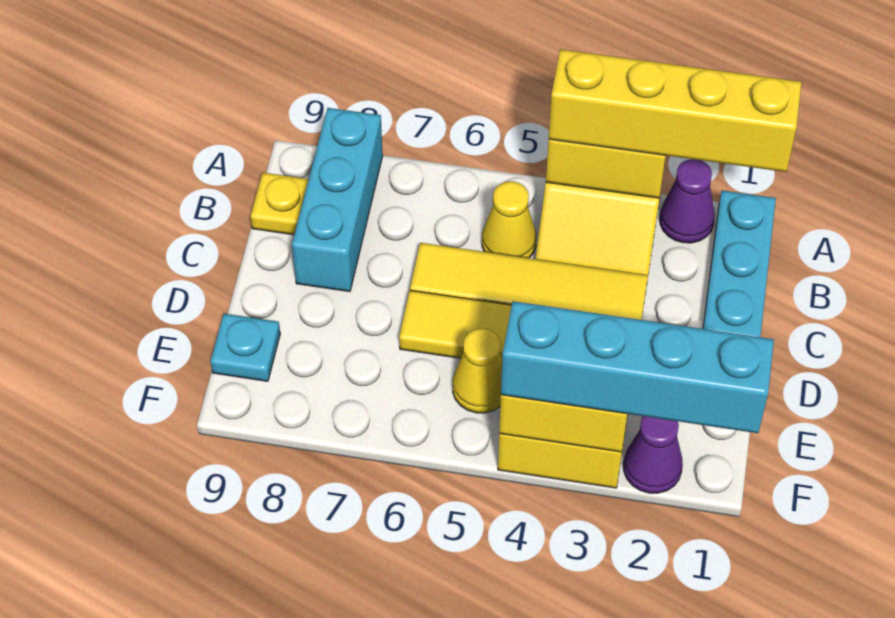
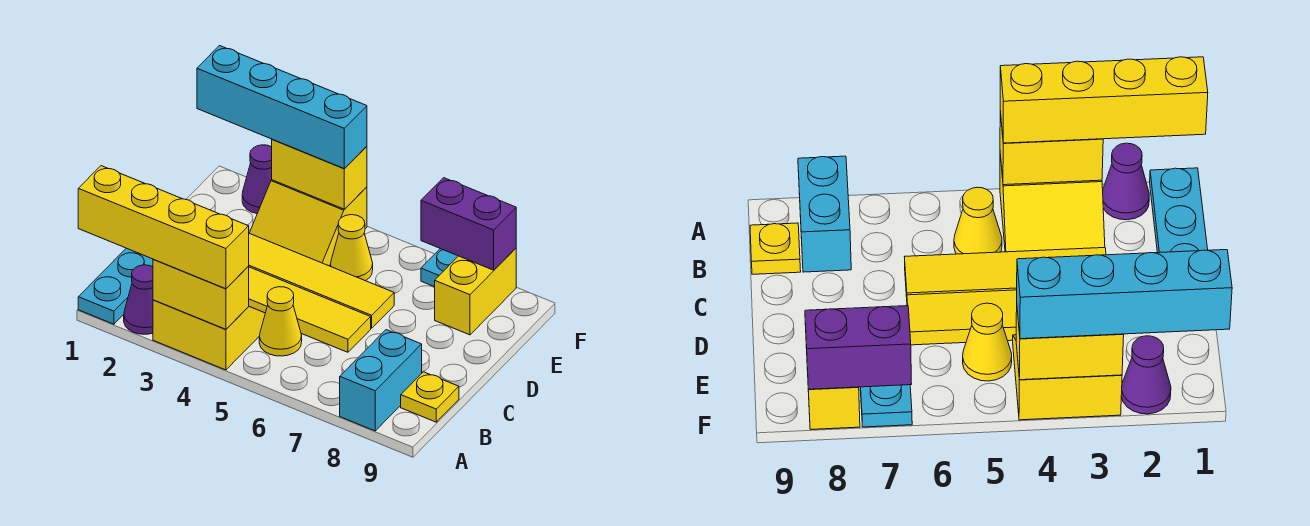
cyan 1x3 brick [292,108,383,292] -> cyan 1x2 brick [340,330,422,431]
none -> yellow 1x2 brick [435,248,516,335]
cyan 1x1 plate [211,314,280,381] -> cyan 1x1 plate moved to [421,249,458,287]
none -> purple 1x2 brick [421,178,516,270]

